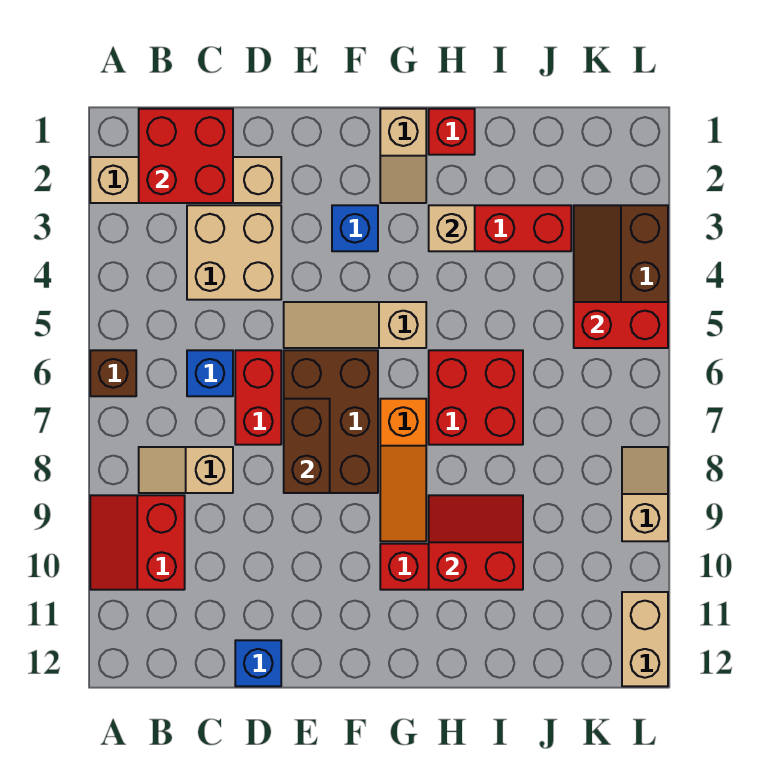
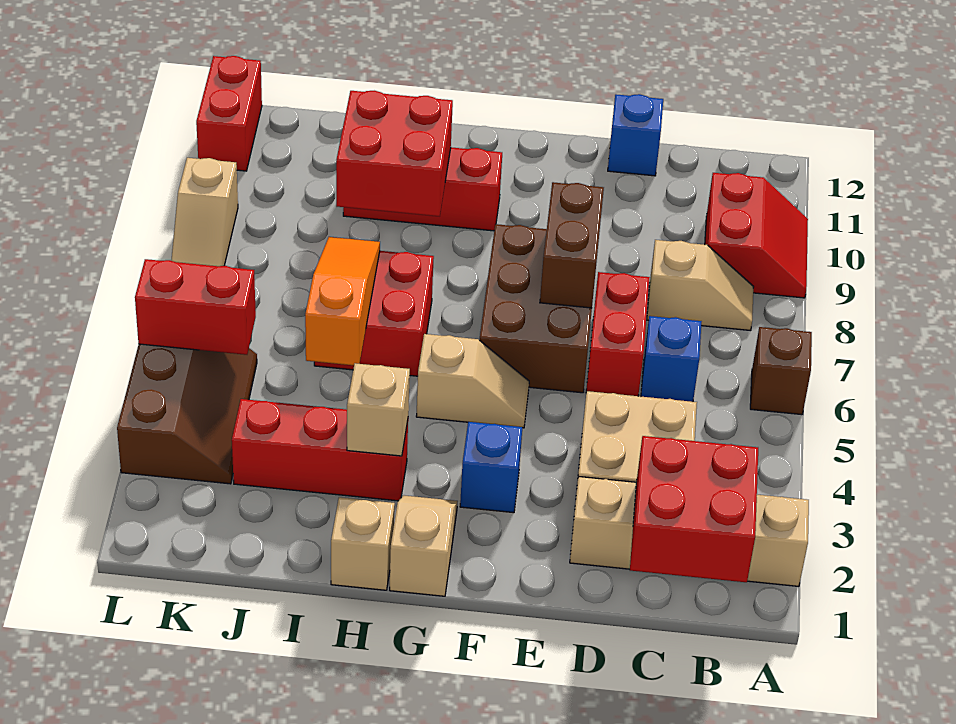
tan 1x3 slope [284,302,426,348] -> tan 1x2 slope [416,334,529,428]
orange 1x3 slope [380,399,426,541] -> orange 1x3 slope moved to [305,237,380,365]
red 1x1 brick [429,109,475,155] -> tan 1x1 brick [331,497,395,590]
red 2x2 slope [429,495,523,590] -> red 2x2 brick [336,91,453,216]
tan 1x2 brick [622,592,668,686] -> red 1x2 brick [196,56,262,171]

